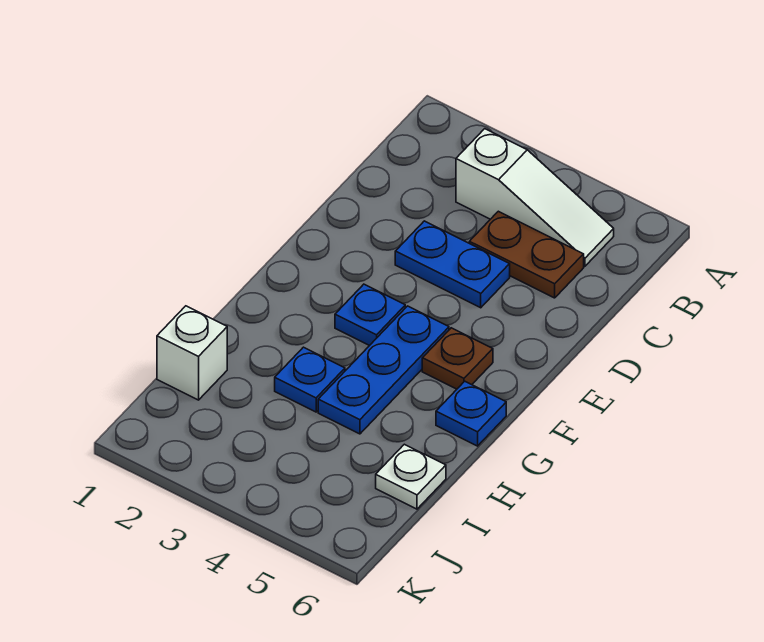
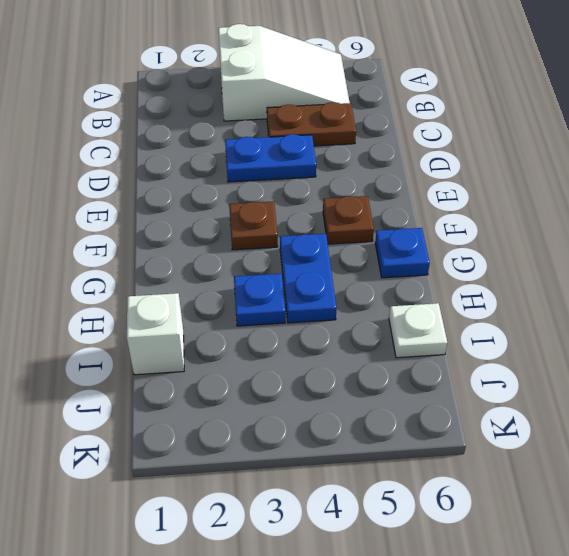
white 1x3 slope [456,129,614,266] -> white 2x3 slope [218,24,350,121]
blue 1x1 plate [335,284,405,346] -> brown 1x1 plate [229,201,278,250]
blue 1x3 plate [318,306,449,434] -> blue 1x2 plate [280,234,336,323]

